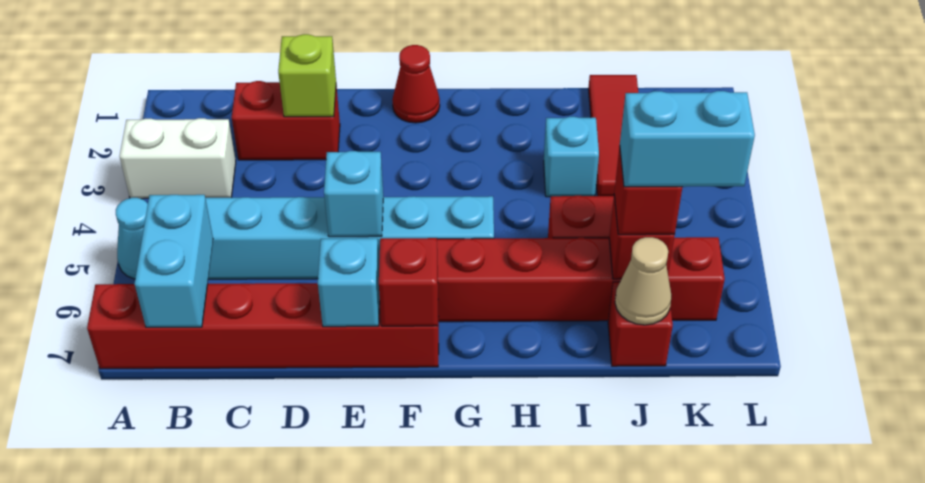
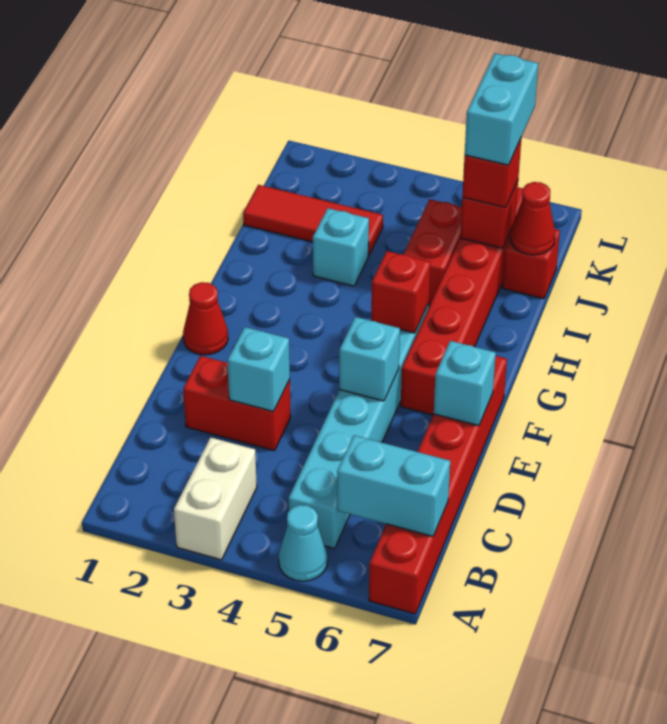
red 1x2 brick [232,81,340,160] -> red 1x2 brick turned to [183,356,291,451]
lime 1x1 brick [278,34,336,117] -> none
none -> cyan 1x1 brick [227,327,290,411]
red 1x1 brick [379,238,438,326] -> red 1x1 brick moved to [371,251,430,333]
tan 1x1 cone [615,237,671,325] -> red 1x1 cone [510,182,555,255]

